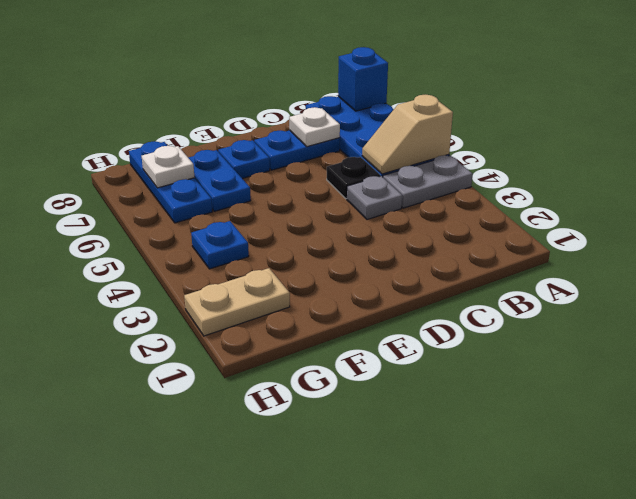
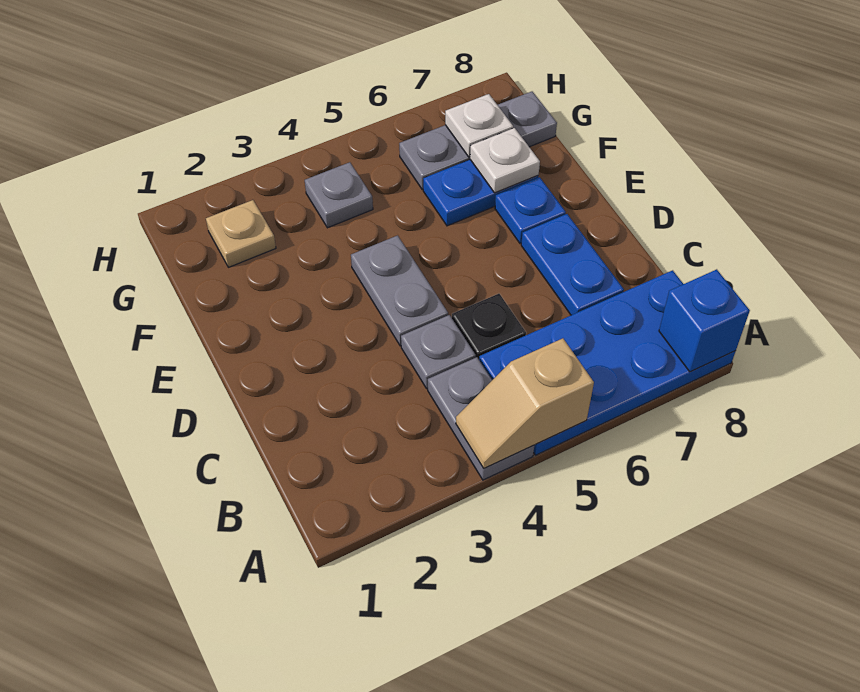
tan 1x2 slope [362,95,453,174] -> tan 1x2 slope turned to [456,338,594,468]
white 1x1 plate [289,107,340,147] -> white 1x1 plate moved to [470,128,540,193]
none -> grey 1x2 plate [351,235,448,346]
tan 1x2 plate [184,268,290,336] -> tan 1x1 plate [206,200,276,267]
blue 1x1 plate [191,221,249,269] -> grey 1x1 plate [305,162,373,228]
blue 1x3 plate [129,141,212,223] -> grey 1x3 plate [399,92,557,190]

